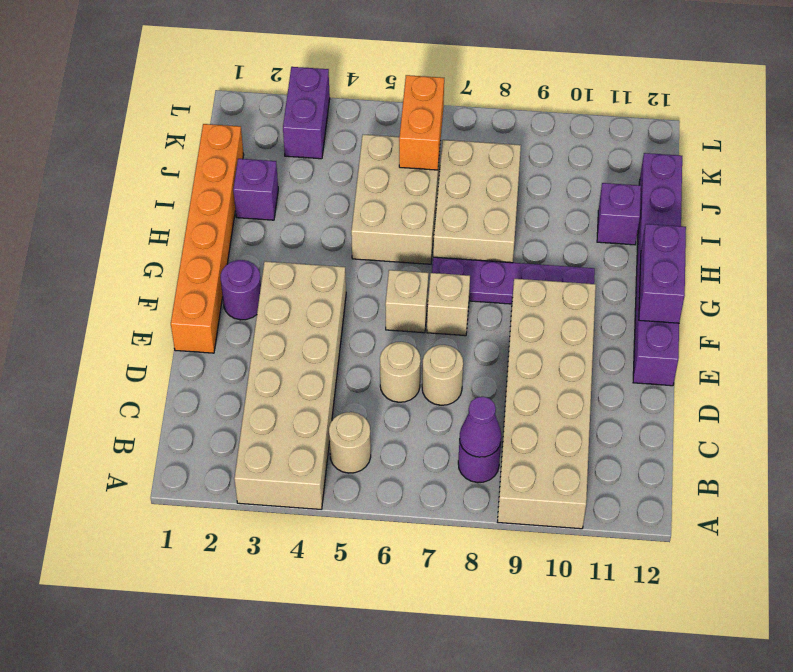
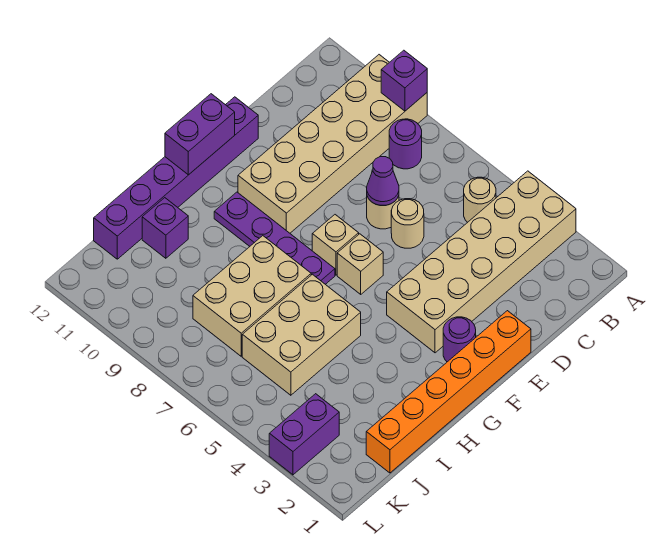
purple 1x1 cone [460,397,501,457] -> purple 1x1 cone moved to [367,157,399,205]
purple 1x1 brick [233,159,278,220] -> purple 1x1 brick moved to [381,50,427,111]
orange 1x2 brick [399,75,444,170] -> none

